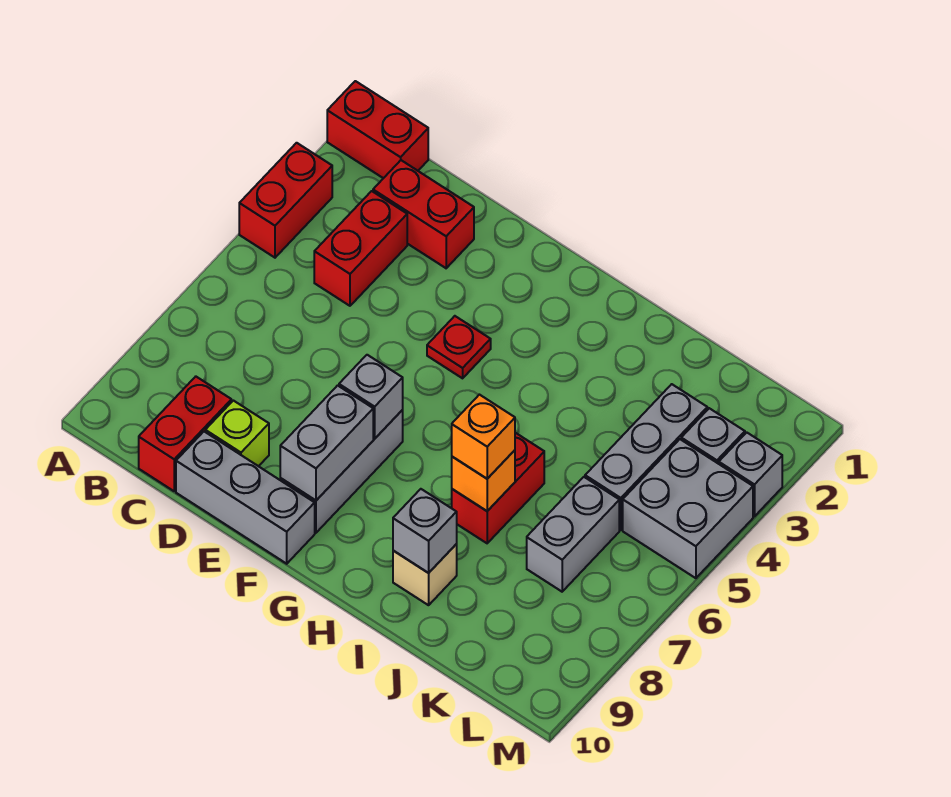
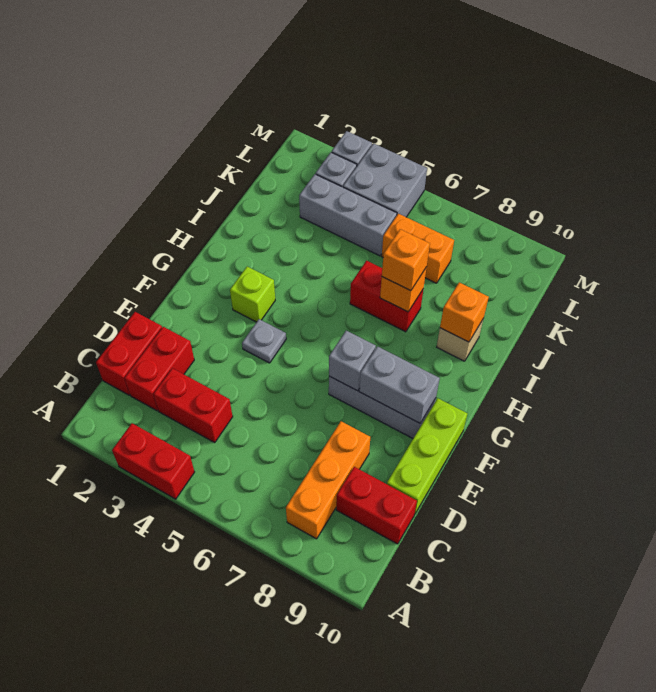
red 1x2 brick [327,81,428,178] -> red 1x2 brick moved to [96,312,162,395]
none -> orange 1x3 brick [286,421,370,539]
lime 1x1 brick [205,400,269,466] -> lime 1x1 brick moved to [230,267,275,322]
grey 1x3 brick [176,432,315,564] -> lime 1x3 brick [387,398,467,513]
red 1x1 plate [427,316,491,378] -> grey 1x1 plate [242,319,286,363]
grey 1x1 brick [393,489,457,573] -> orange 1x1 brick [440,282,489,342]
grey 1x2 brick [527,477,619,592] -> orange 1x2 brick [382,214,454,283]

